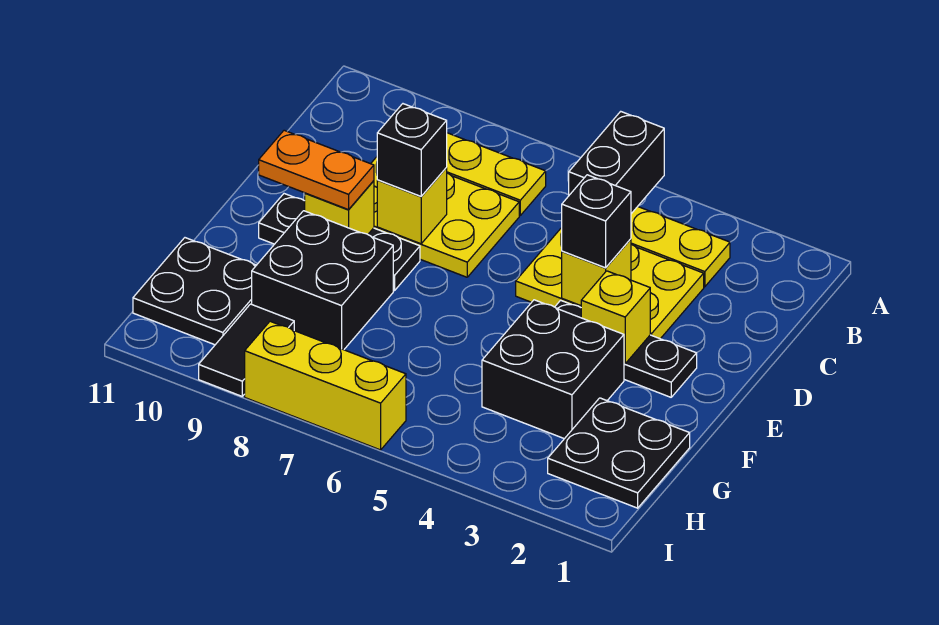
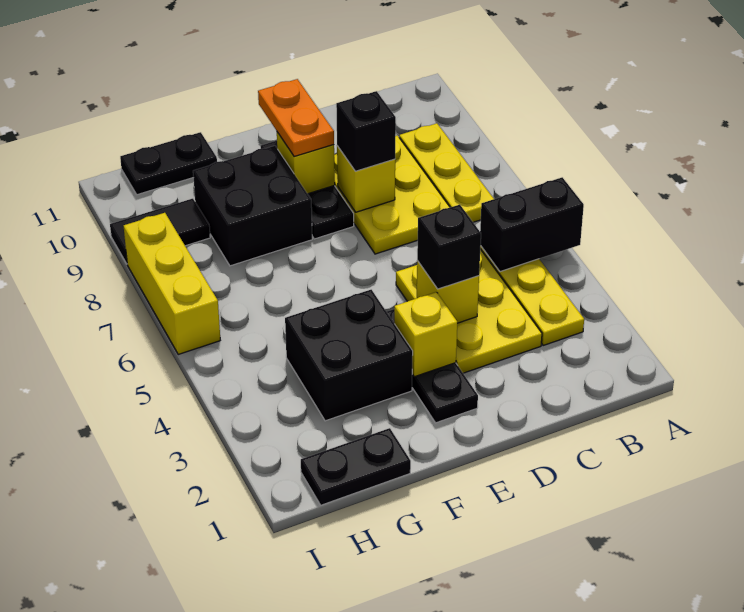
black 2x2 plate [548,398,690,508] -> black 1x2 plate [301,428,411,505]
black 2x2 plate [133,238,256,345] -> black 1x2 plate [120,132,217,195]

